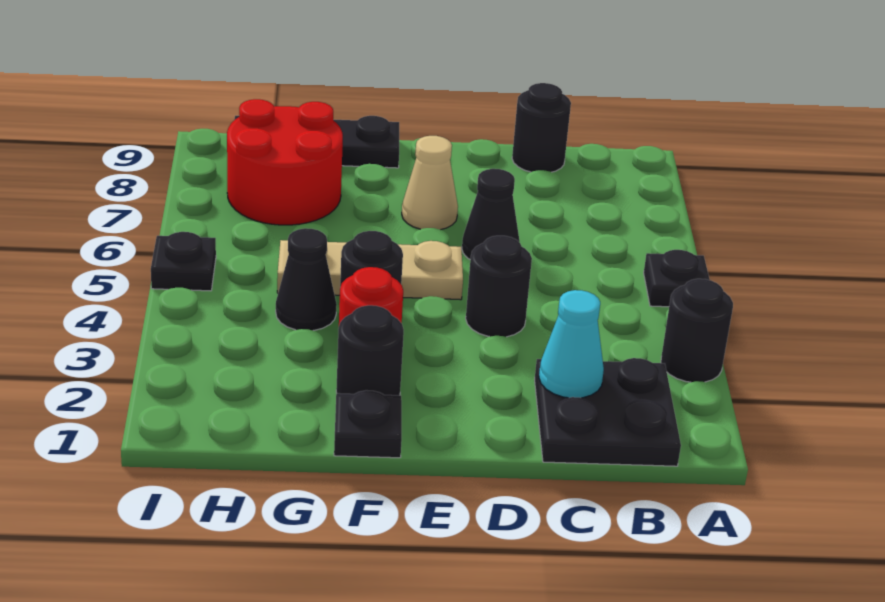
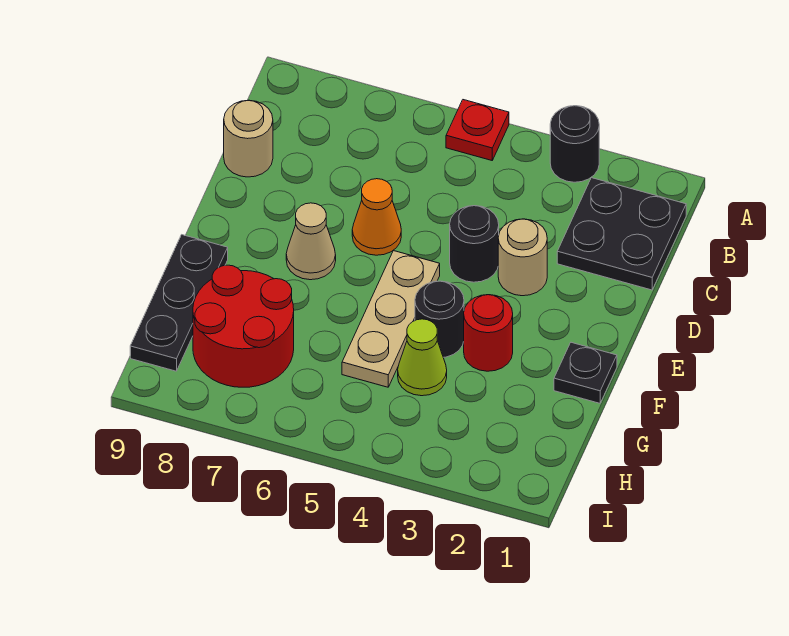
black 1x1 plate [644,250,710,307] -> red 1x1 plate [446,100,509,160]
cyan 1x1 cone [539,290,604,398] -> none
black 1x1 round brick [512,83,571,172] -> tan 1x1 round brick [224,100,273,177]
none -> tan 1x1 round brick [498,219,547,296]
black 1x1 cone [462,169,520,259] -> orange 1x1 cone [352,179,401,255]
black 1x1 round brick [336,305,404,395] -> none
black 1x1 cone [276,228,337,331] -> lime 1x1 cone [398,319,447,396]
black 1x1 plate [151,232,216,291] -> none

